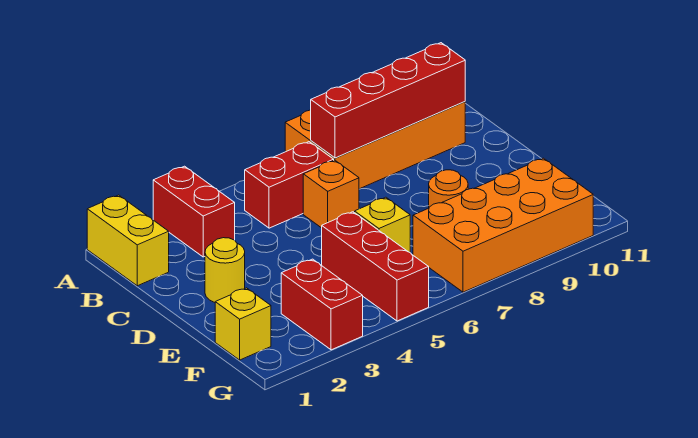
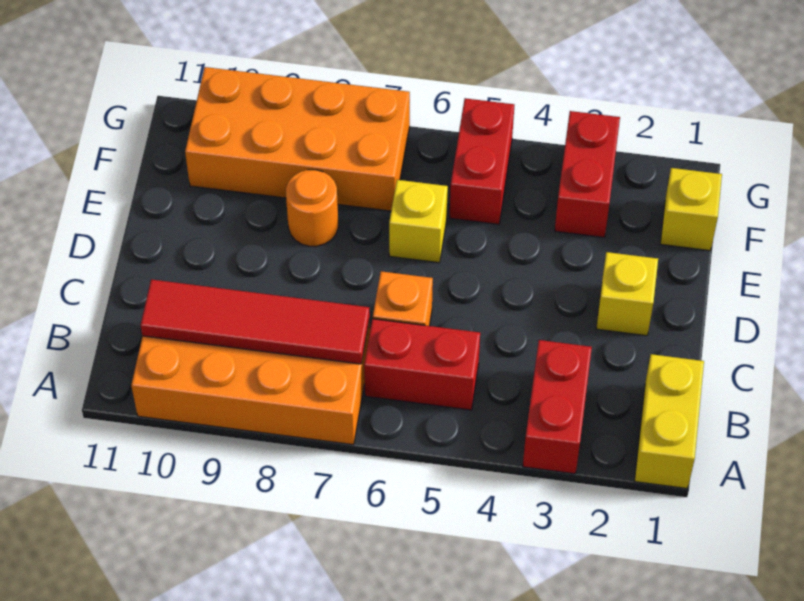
red 1x4 brick [311,43,465,158] -> red 1x4 tile [141,279,370,364]
yellow 1x1 round brick [205,238,245,302] -> yellow 1x1 brick [596,252,658,336]
red 1x3 brick [322,212,429,321] -> red 1x2 brick [450,98,514,224]

